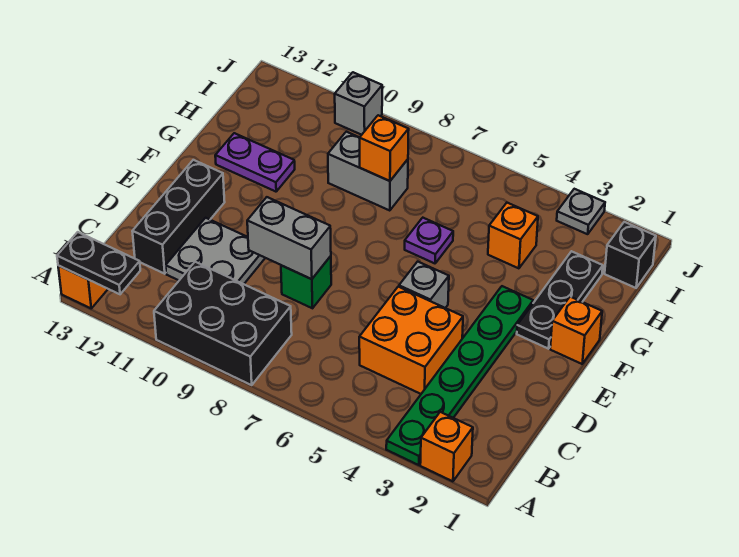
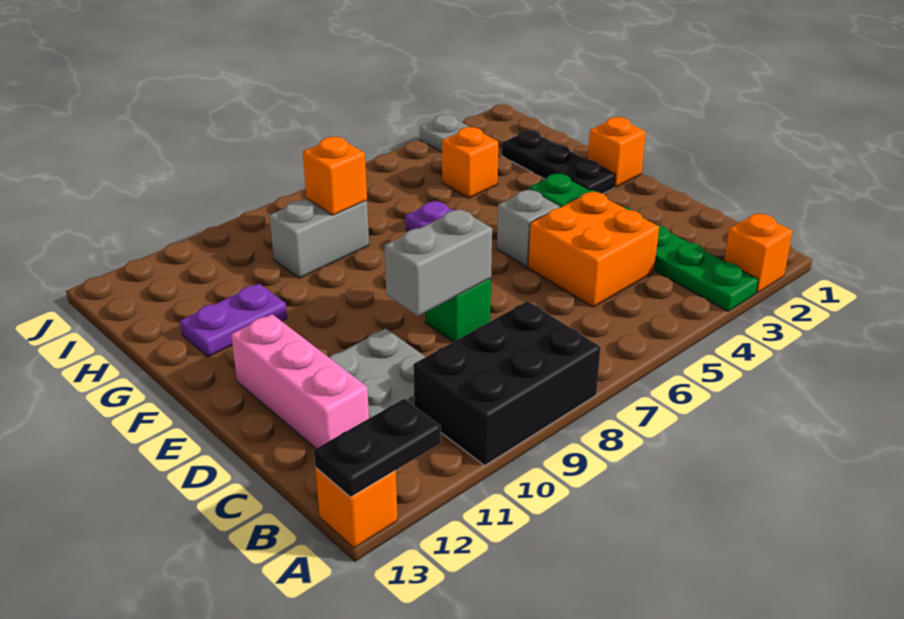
black 1x3 brick [132,160,225,274] -> pink 1x3 brick [231,314,369,448]
black 1x1 brick [605,222,656,288] -> none
grey 1x1 brick [335,72,382,135] -> none

